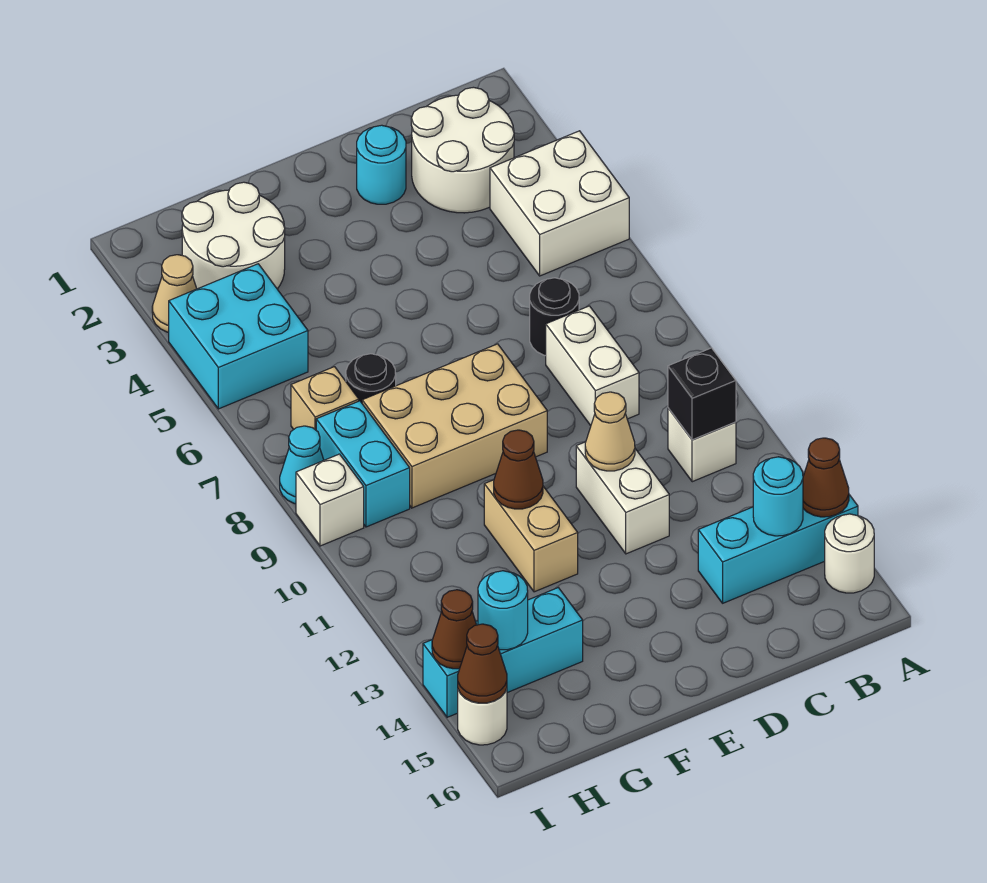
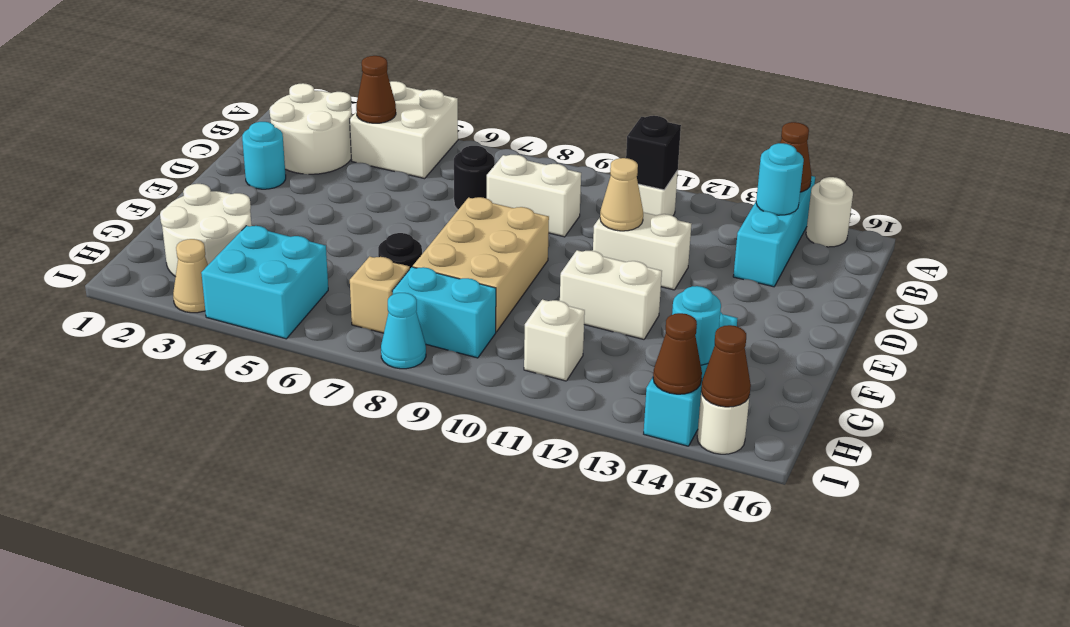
tan 1x2 brick [484,480,578,592] -> white 1x2 brick [560,250,662,339]
brown 1x1 cone [494,430,543,509] -> brown 1x1 cone moved to [356,56,396,123]
white 1x1 brick [296,454,364,546] -> white 1x1 brick moved to [524,300,585,381]

